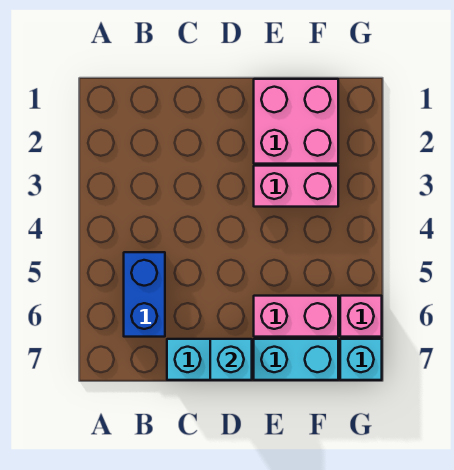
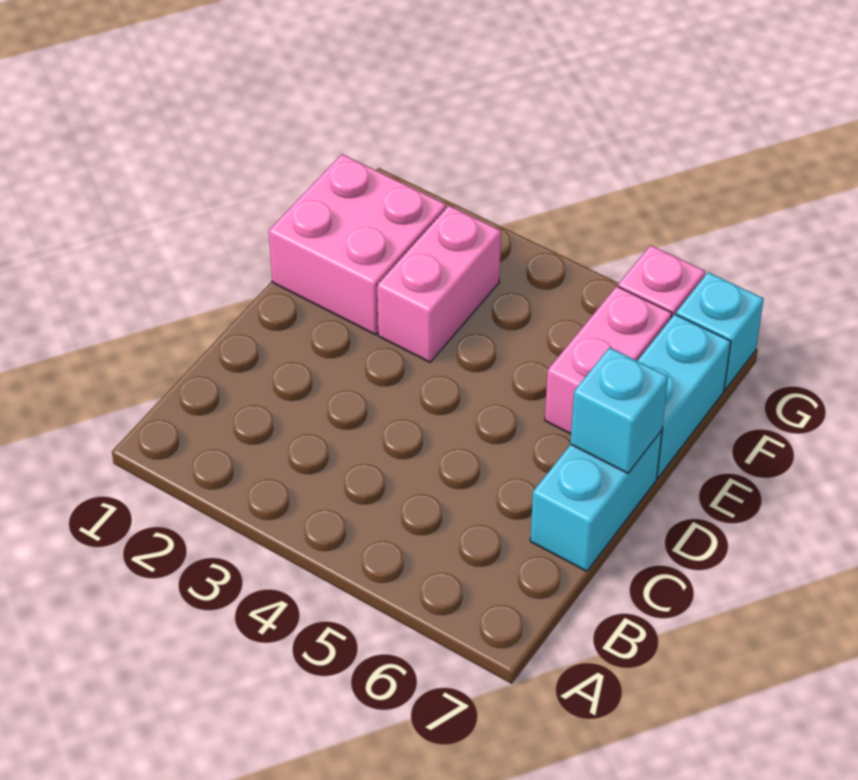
blue 1x2 brick [124,252,165,337] -> none

